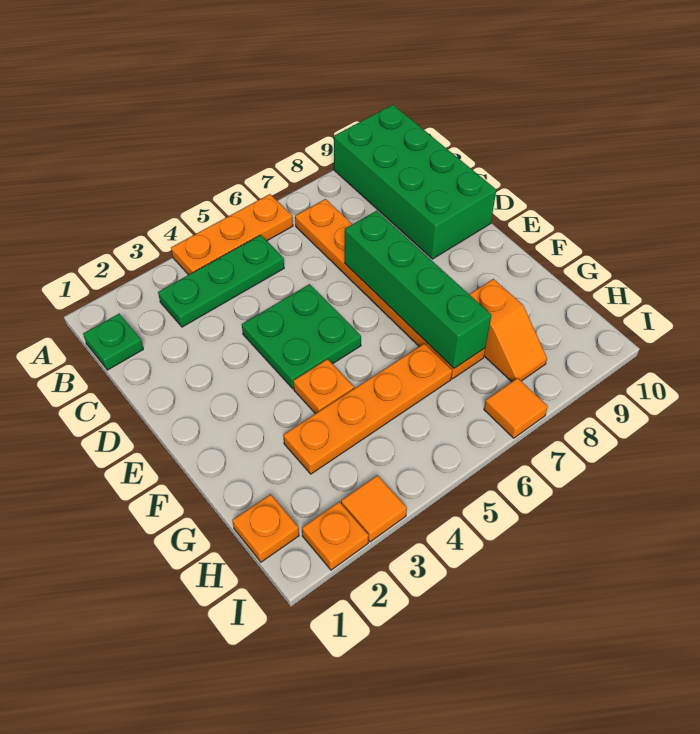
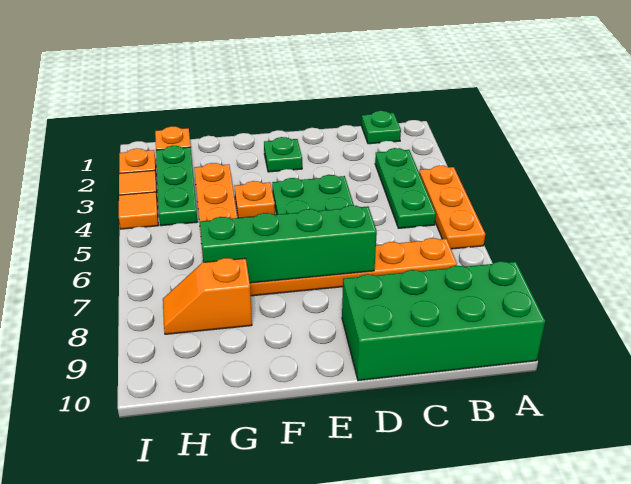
none -> green 1x1 plate [264,137,302,172]
none -> green 1x3 plate [156,146,197,226]
orange 1x1 tile [484,378,548,438] -> orange 1x1 tile moved to [119,192,158,229]

